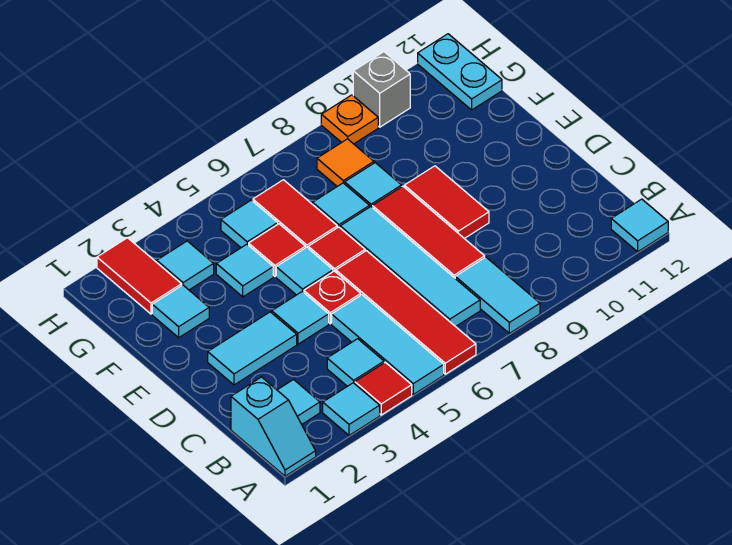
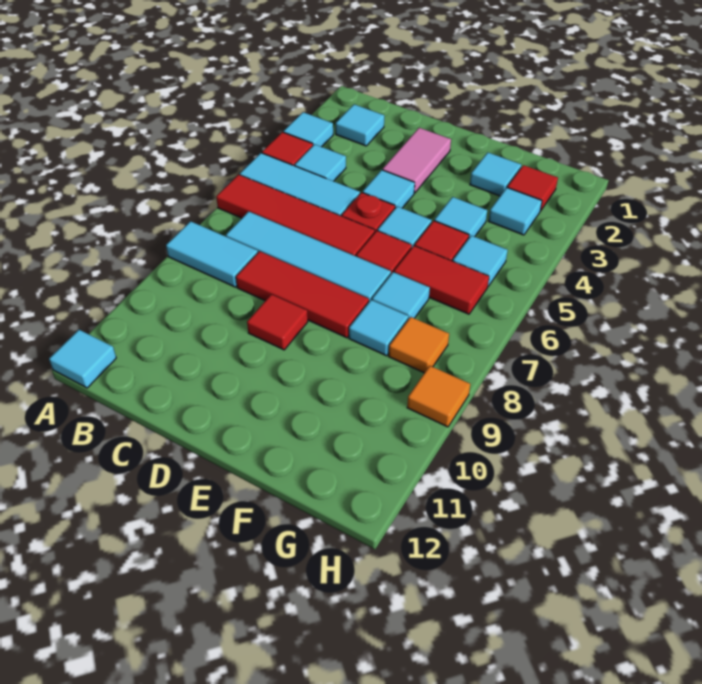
cyan 1x2 slope [231,377,316,476] -> none
cyan 1x2 tile [208,312,297,385] -> pink 1x2 tile [383,128,451,193]
red 1x2 tile [404,166,489,239] -> red 1x1 tile [247,294,308,350]
red 1x2 tile [97,238,182,314] -> red 1x1 tile [507,165,558,211]
cyan 1x2 plate [418,34,502,110] -> none
orange 1x1 plate [321,95,378,144] -> orange 1x1 tile [407,366,470,427]
grey 1x1 brick [353,52,410,127] -> none

